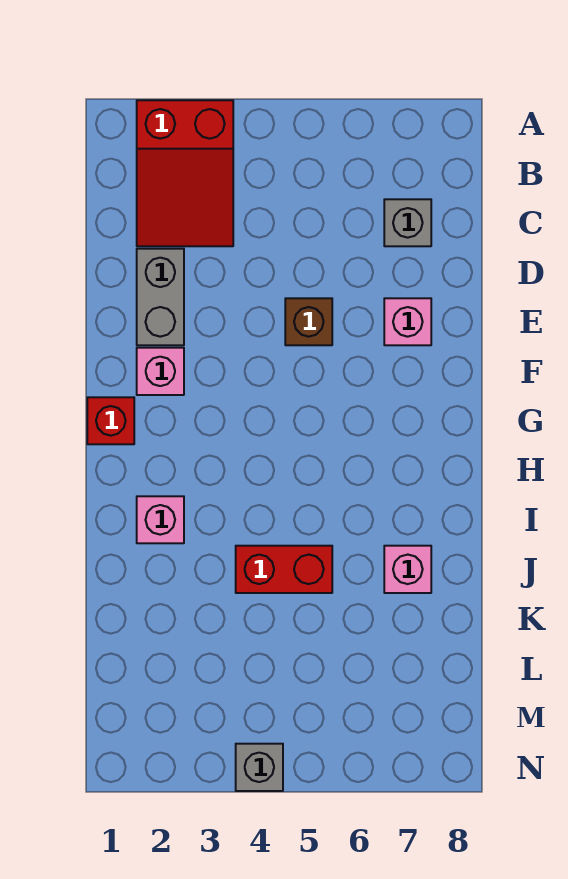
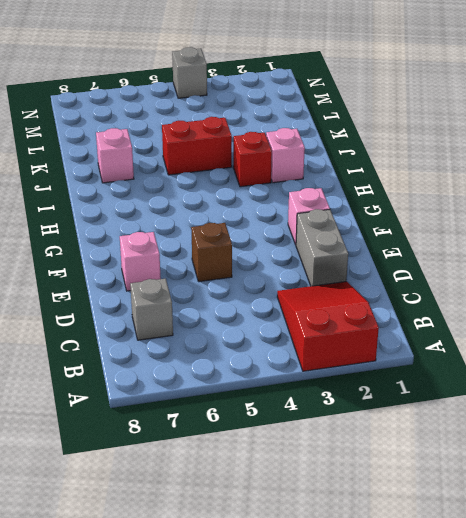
red 1x1 brick [87,397,134,444] -> red 1x1 brick moved to [233,132,272,187]

